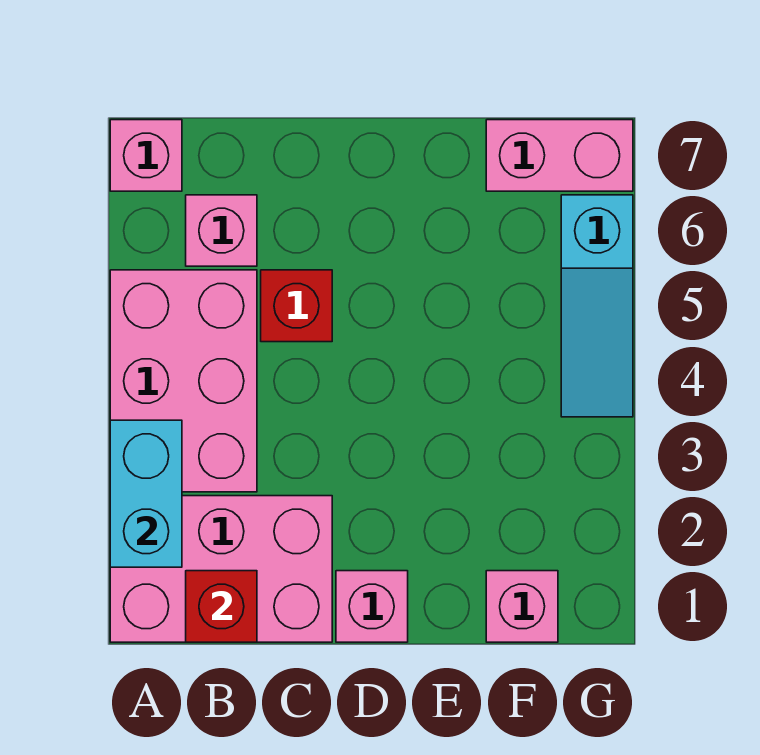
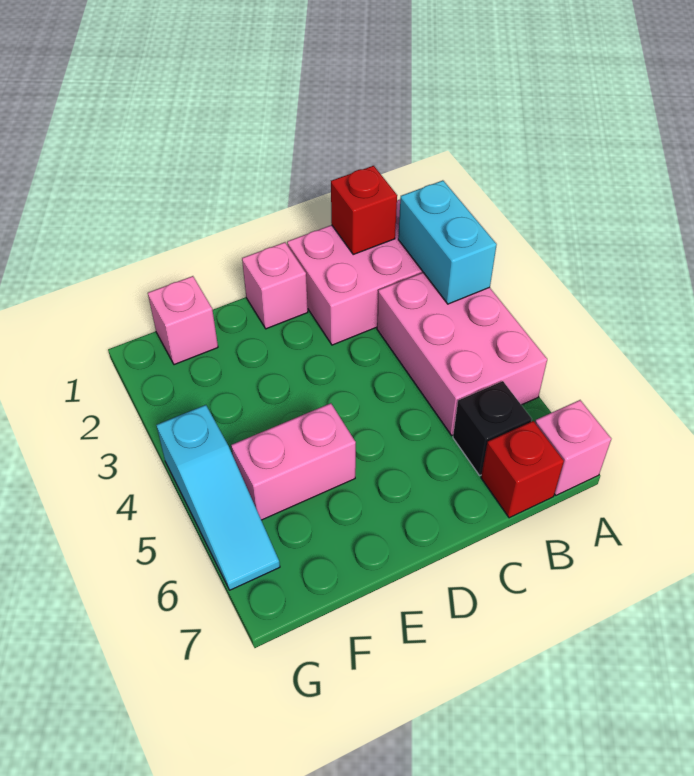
pink 1x1 brick [186,195,257,266] -> black 1x1 brick [453,381,532,475]
red 1x1 brick [261,270,332,342] -> red 1x1 brick moved to [481,421,564,518]
pink 1x2 brick [486,120,633,191] -> pink 1x2 brick moved to [231,403,356,520]
cyan 1x3 slope [561,195,633,417] -> cyan 1x3 slope turned to [156,405,280,590]

